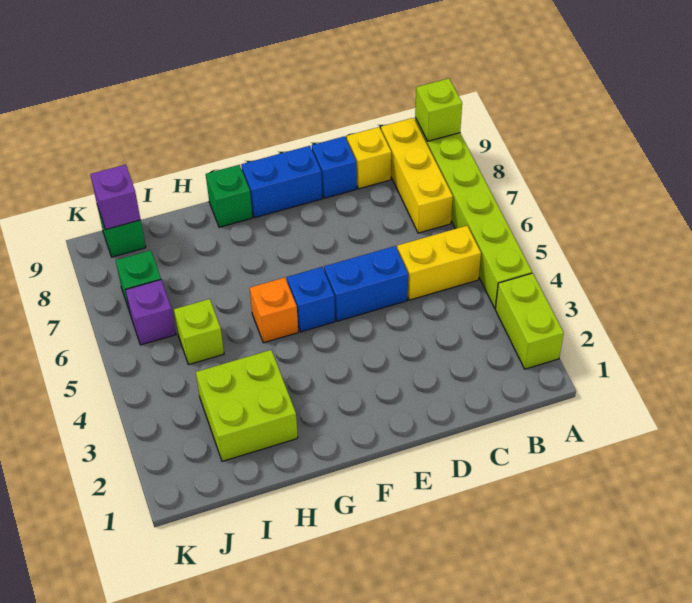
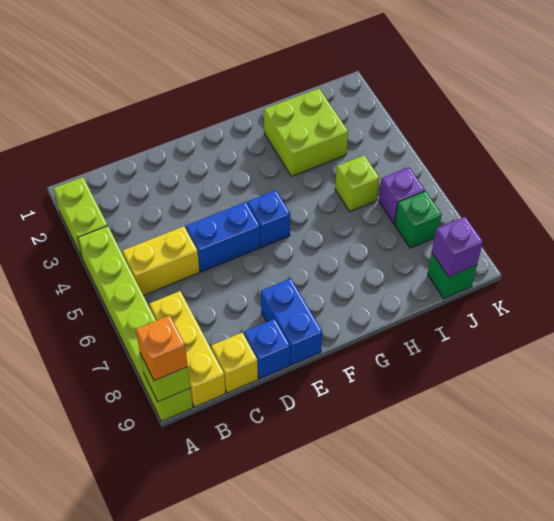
blue 1x2 brick [241,146,322,218] -> blue 1x2 brick turned to [261,278,322,365]
orange 1x1 brick [250,278,298,343] -> orange 1x1 brick moved to [136,315,188,381]
green 1x1 brick [206,165,253,227] -> none

